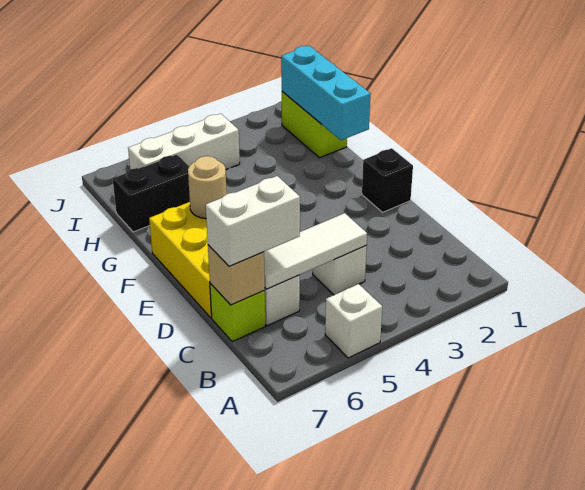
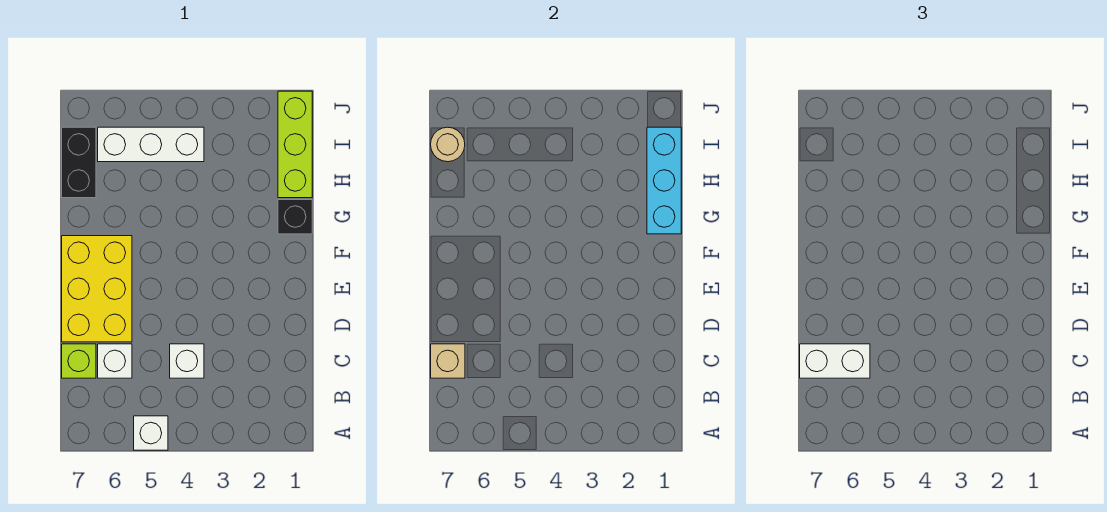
white 1x3 tile [264,213,367,289] -> none
black 1x1 brick [362,148,413,212] -> black 1x1 brick moved to [278,200,312,234]
tan 1x1 round brick [188,156,227,219] -> tan 1x1 round brick moved to [431,127,465,162]
lime 1x2 brick [282,92,347,158] -> lime 1x3 brick [278,91,312,198]
black 1x2 brick [113,154,190,232] -> black 1x2 brick turned to [62,127,96,198]

